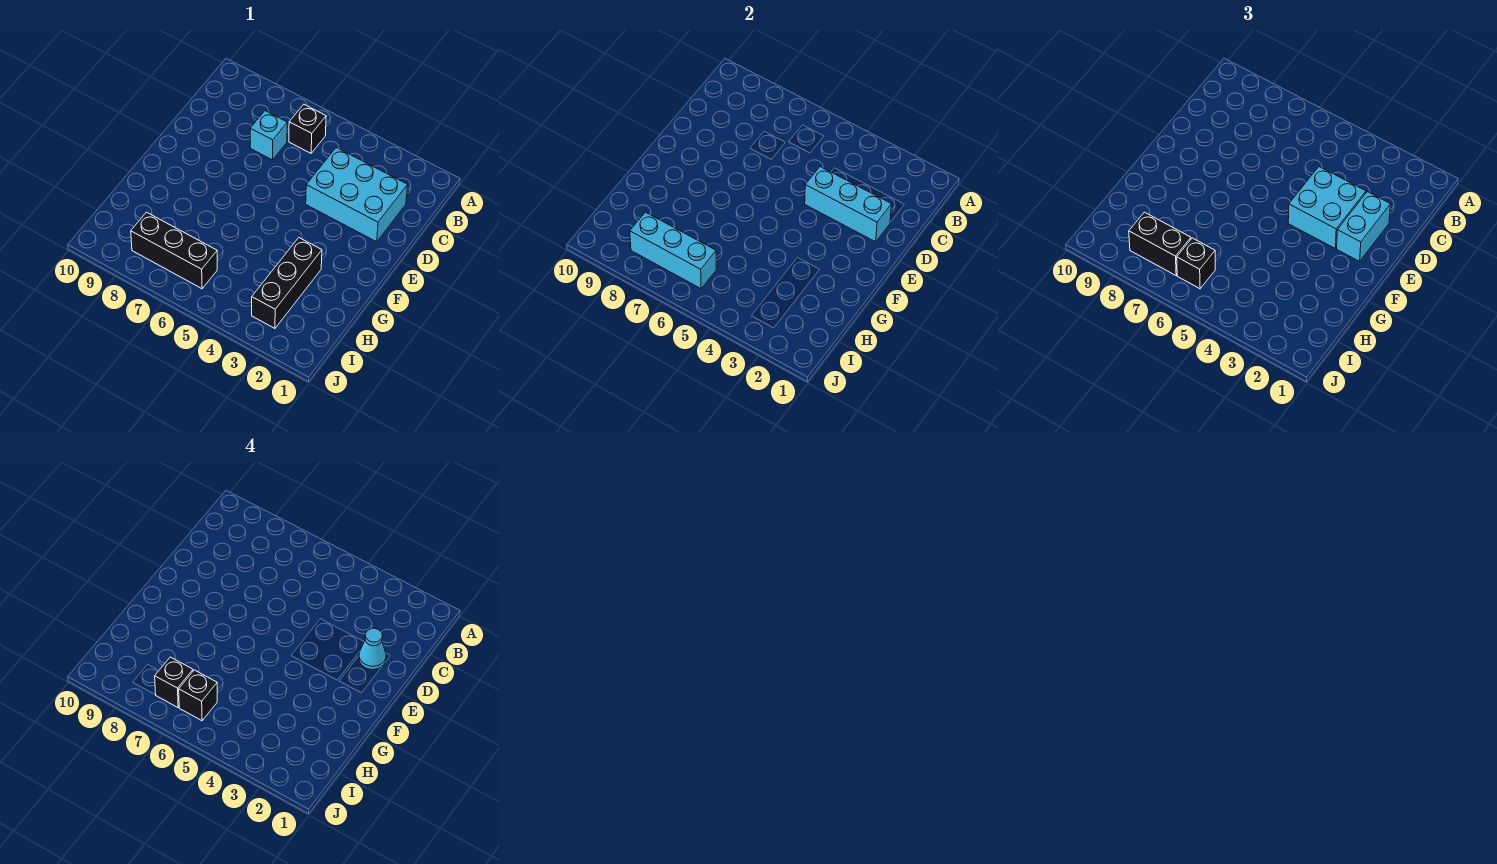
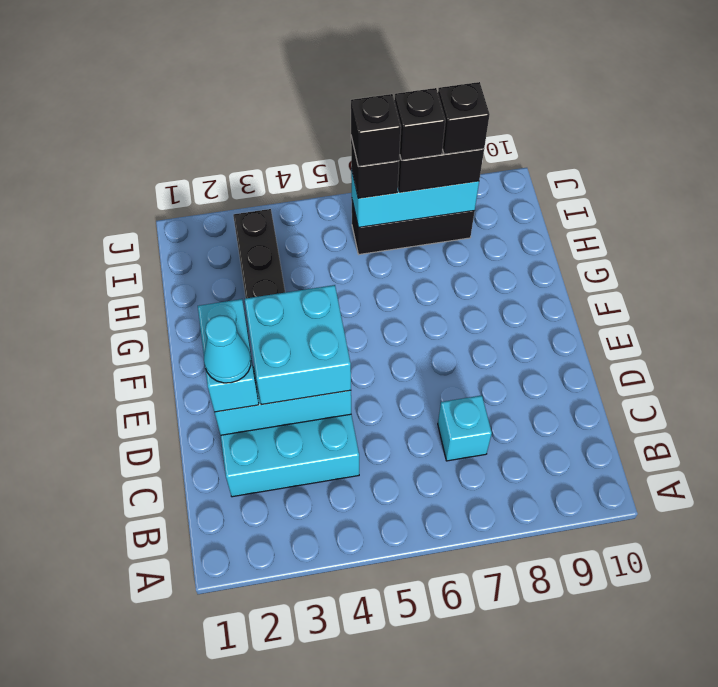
black 1x1 brick [289,104,326,153] -> black 1x1 brick moved to [438,82,490,154]

